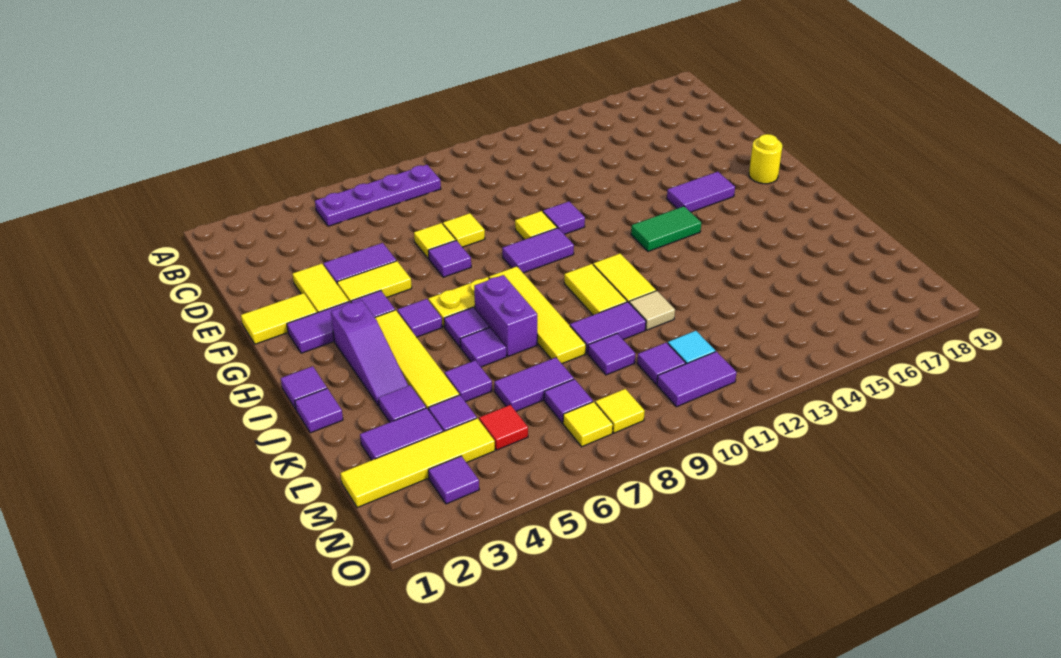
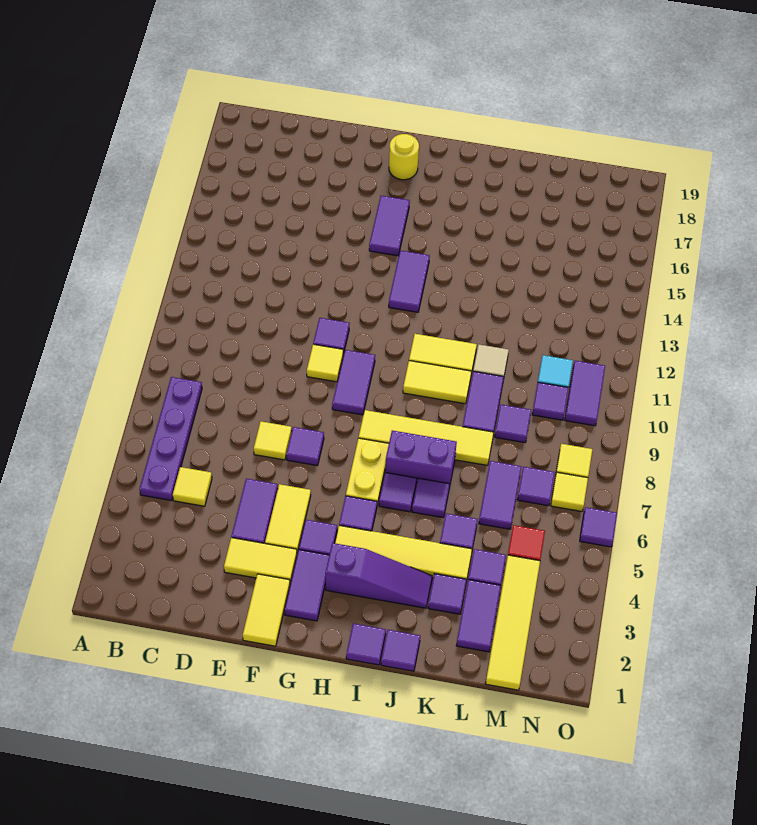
yellow 1x1 tile [443,213,485,247] -> yellow 1x1 tile moved to [173,467,212,506]
green 1x2 tile [631,206,701,251] -> purple 1x2 tile [389,250,430,312]
purple 1x1 tile [428,456,479,504] -> purple 1x1 tile moved to [580,507,617,547]

